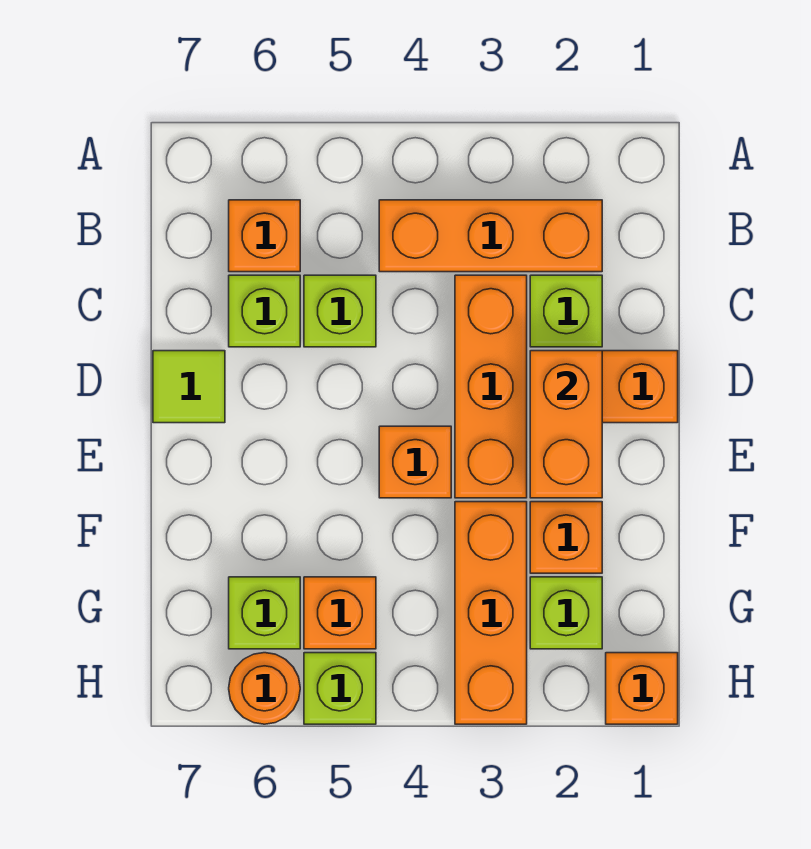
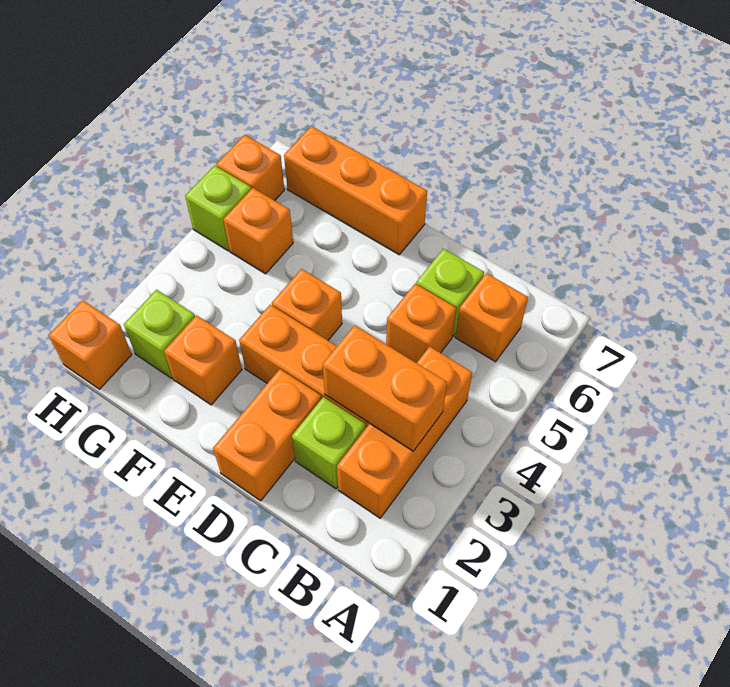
lime 1x1 brick [304,275,376,347] -> orange 1x1 brick [386,284,456,363]
orange 1x2 brick [530,351,602,498] -> orange 1x2 brick moved to [323,325,447,451]
lime 1x1 tile [153,351,225,423] -> none
orange 1x3 brick [455,502,527,724] -> orange 1x3 brick moved to [284,126,427,255]
lime 1x1 brick [229,577,300,649] -> none
orange 1x1 round brick [229,653,300,724] -> orange 1x1 brick [216,135,284,201]

